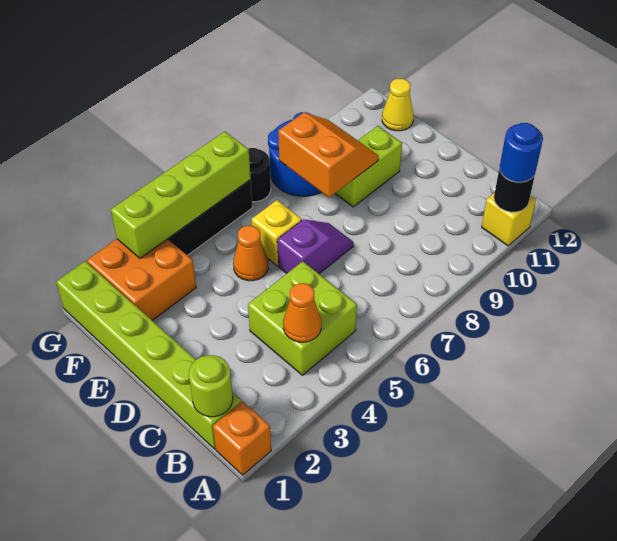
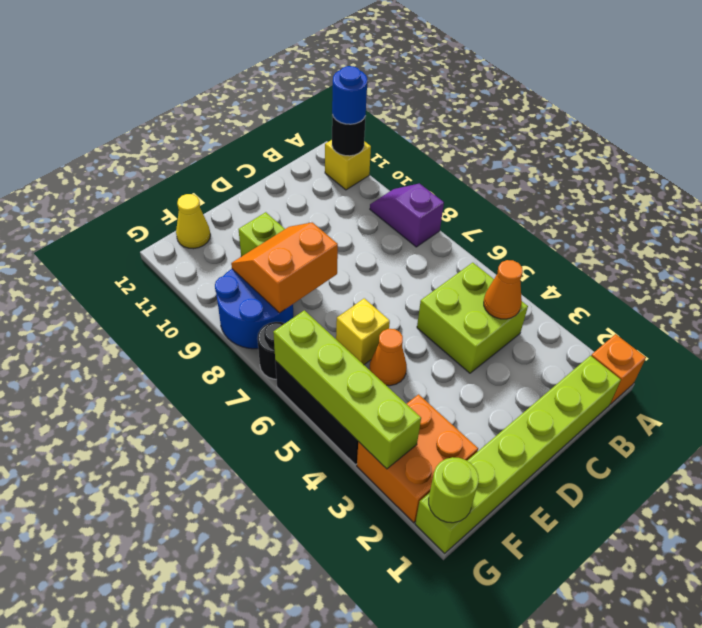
lime 1x1 round brick [189,355,233,417] -> lime 1x1 round brick moved to [429,457,479,523]
purple 1x2 slope [277,219,353,274] -> purple 1x2 slope moved to [370,183,444,247]

